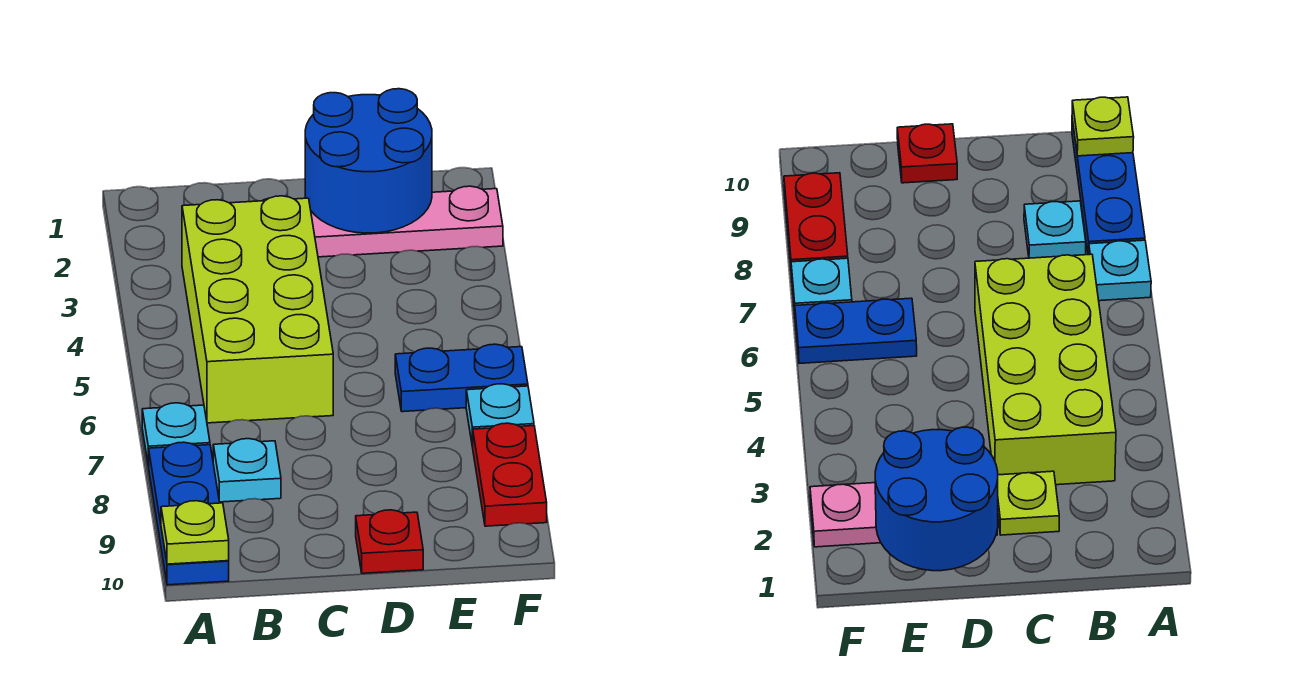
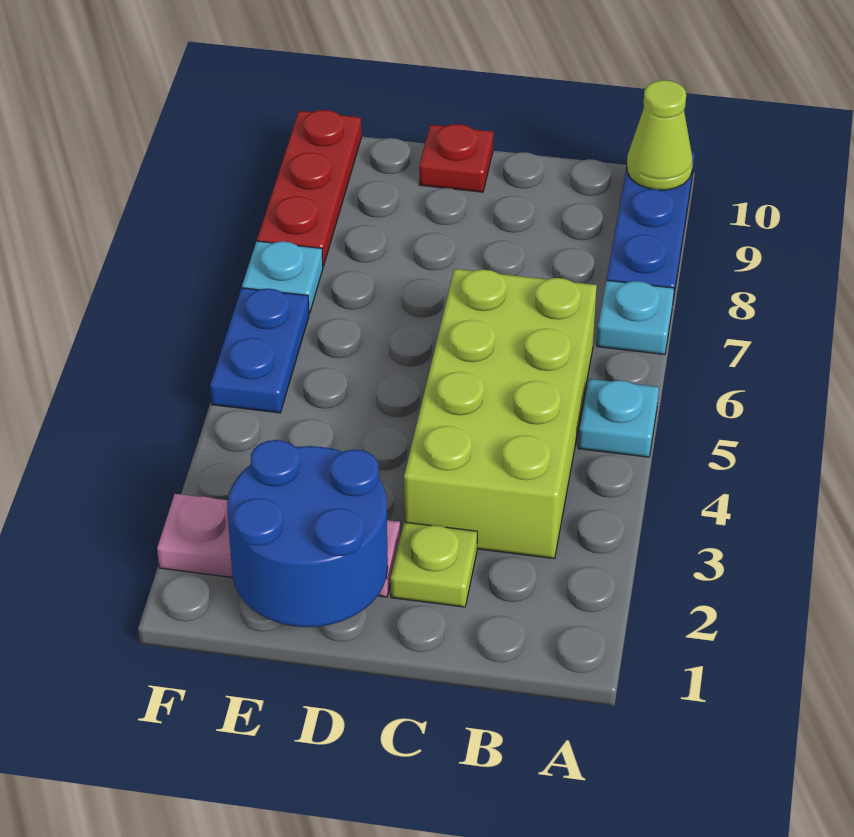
lime 1x1 plate [161,501,229,564] -> lime 1x1 cone [627,80,693,190]
cyan 1x1 plate [213,439,281,502] -> cyan 1x1 plate moved to [578,379,659,457]
blue 1x2 plate [395,344,528,412] -> blue 1x2 plate turned to [210,288,309,413]
red 1x2 plate [473,423,547,526] -> red 1x3 plate [257,110,361,266]

